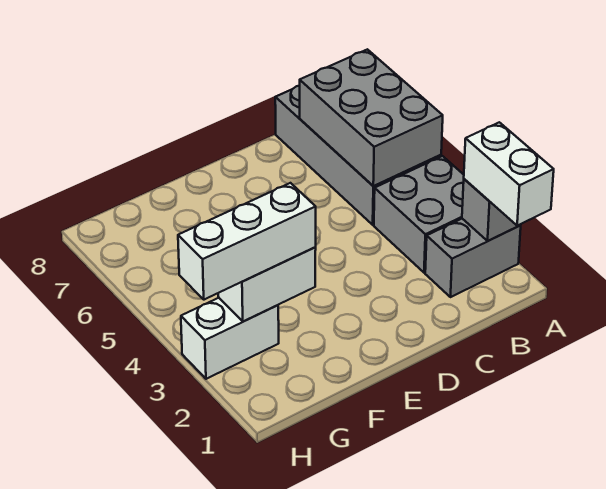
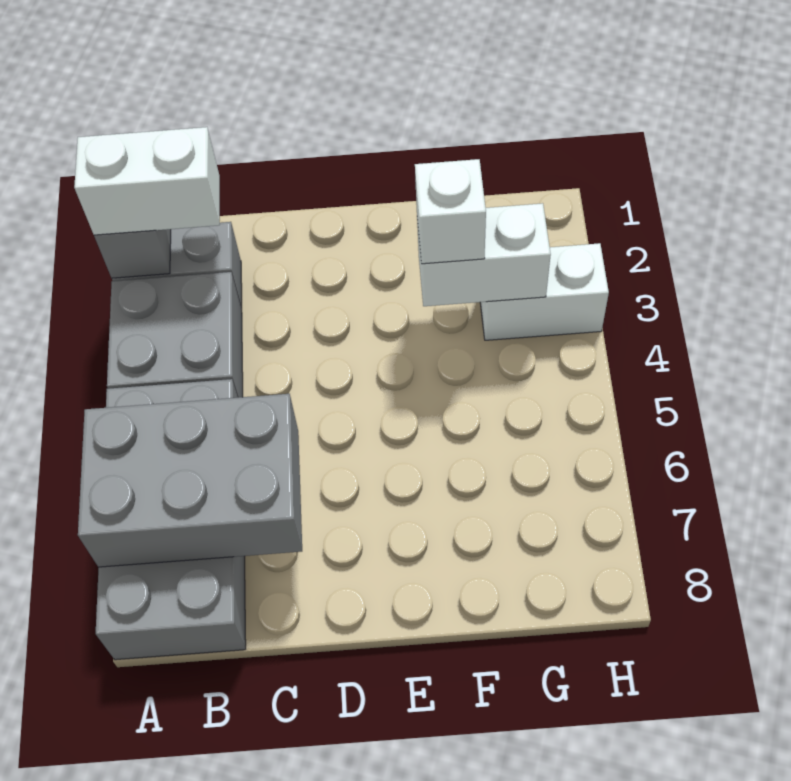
white 1x2 brick [464,122,554,226] -> white 1x2 brick turned to [74,127,220,235]
grey 2x3 brick [300,49,443,186] -> grey 2x3 brick turned to [78,394,302,567]
white 1x3 brick [178,183,316,300] -> white 1x1 brick [415,159,486,264]

